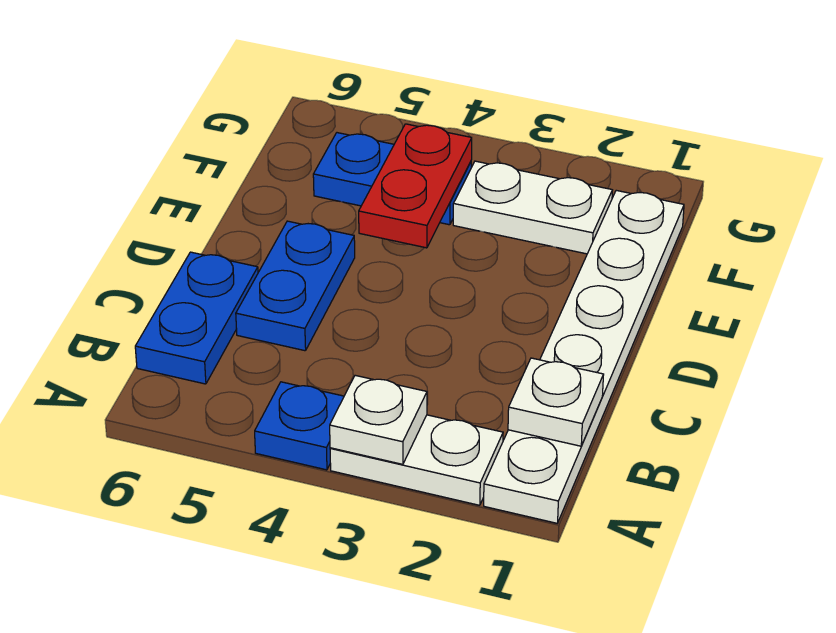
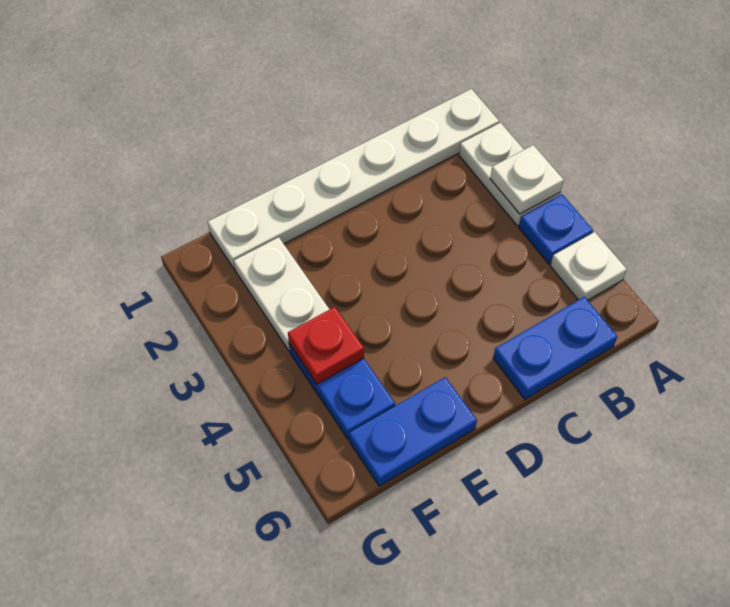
white 1x1 plate [508,358,604,446] -> white 1x1 plate moved to [550,232,627,300]
blue 1x2 plate [236,221,355,351] -> blue 1x2 plate moved to [349,377,477,486]
red 1x2 plate [359,124,472,248] -> red 1x1 plate [288,307,364,384]

